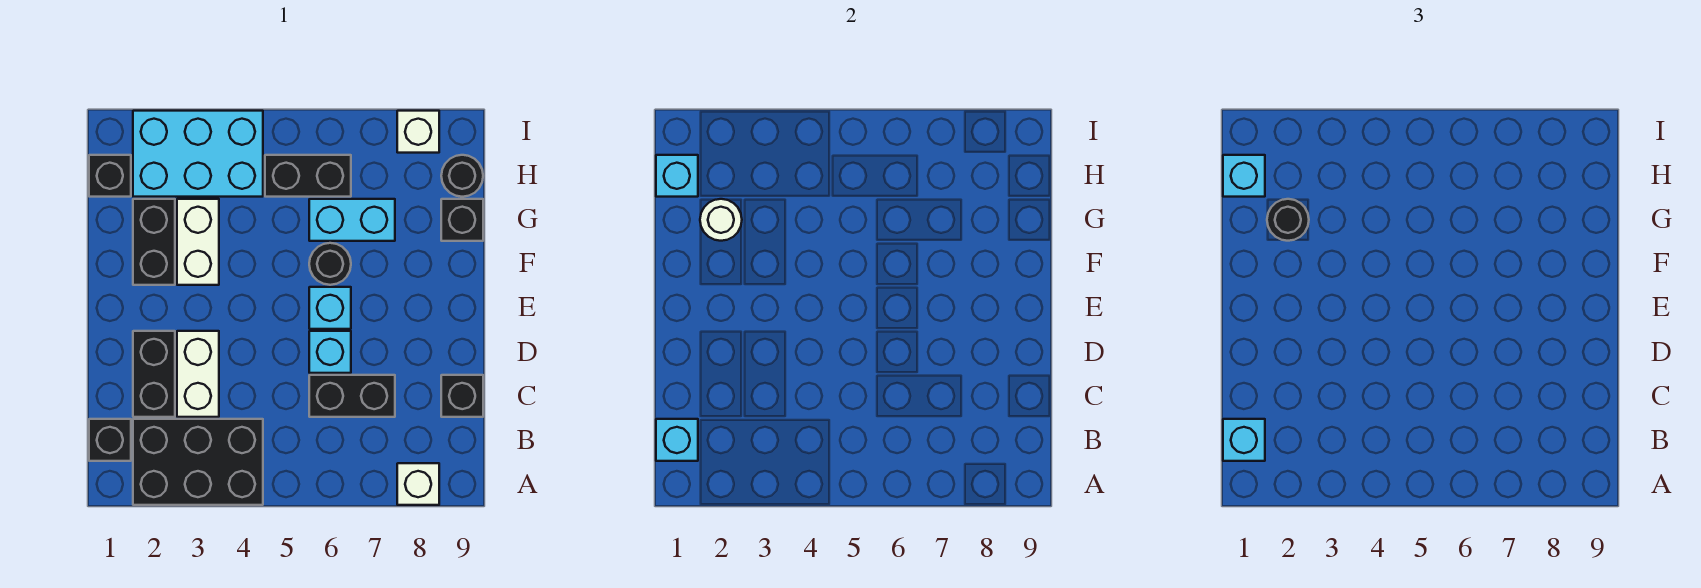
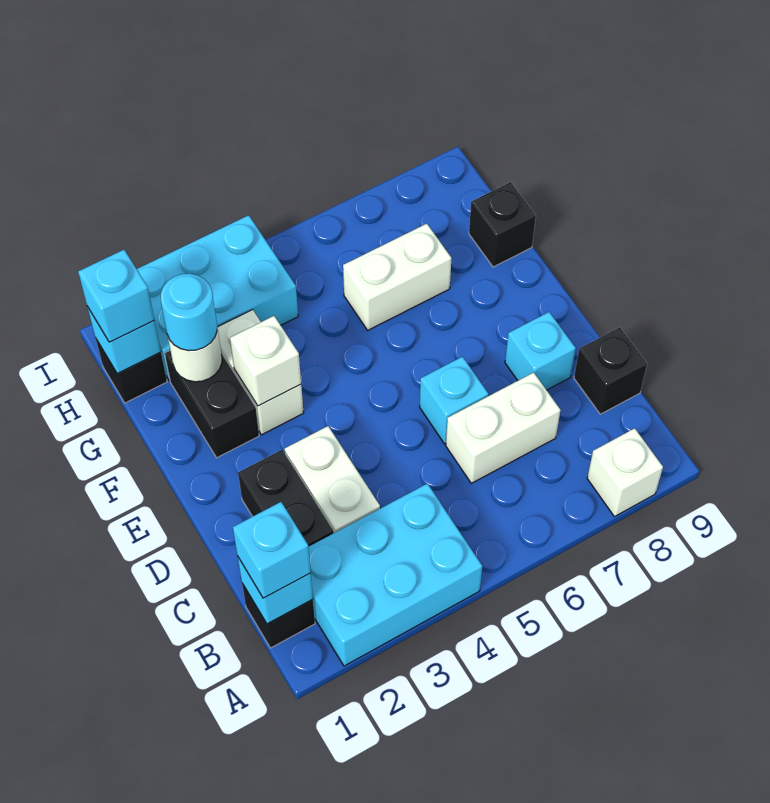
black 2x3 brick [133,419,263,505] -> cyan 2x3 brick [309,483,482,666]
black 1x2 brick [309,375,395,417] -> white 1x2 brick [446,373,561,483]
cyan 1x1 brick [309,287,351,329] -> cyan 1x1 brick moved to [505,312,576,390]
black 1x1 round brick [309,243,351,285] -> none
black 1x1 round brick [1267,199,1309,241] -> cyan 1x1 round brick [161,274,217,351]
cyan 1x2 brick [309,199,395,241] -> white 1x2 brick [343,224,451,330]
black 1x2 brick [265,155,351,197] -> none
black 1x1 round brick [441,155,483,197] -> none
white 1x1 brick [397,111,439,153] -> white 1x1 brick moved to [230,316,301,406]

